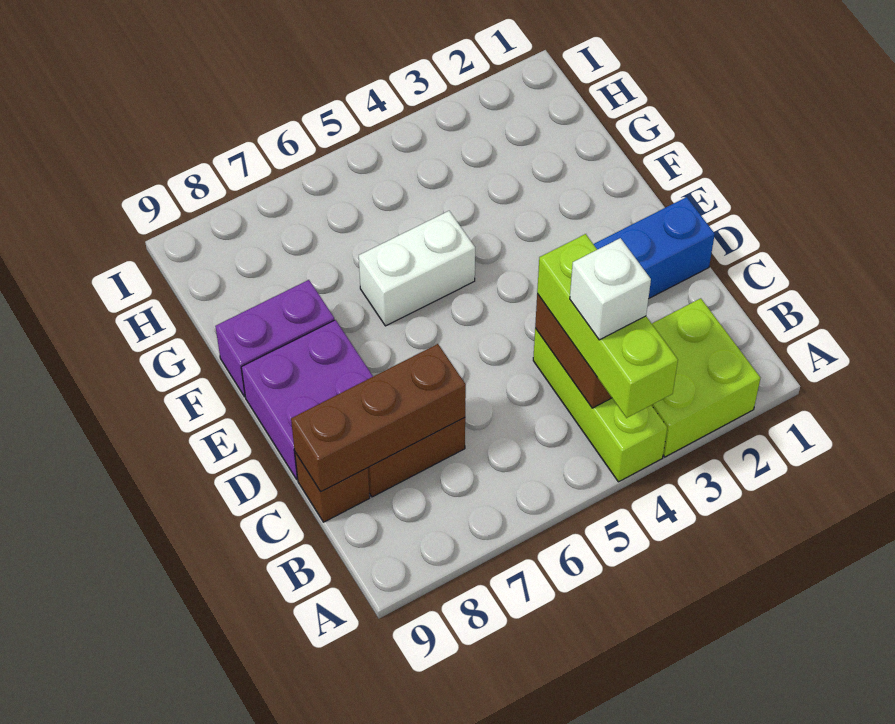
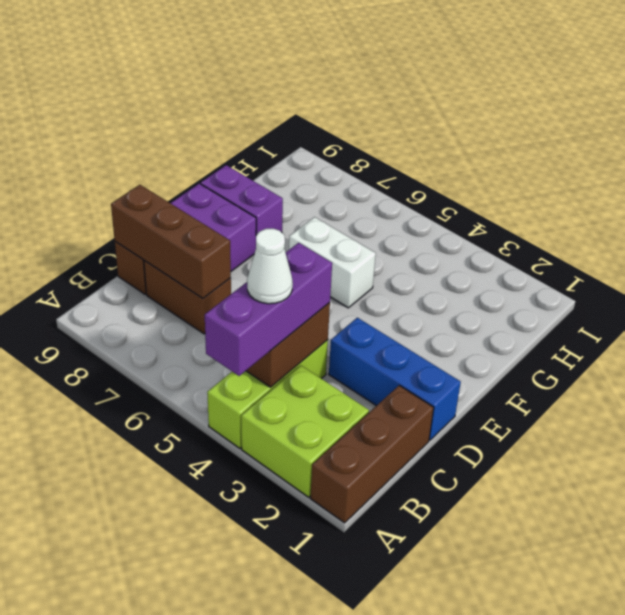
none -> brown 1x3 brick [310,385,434,523]
lime 1x3 brick [537,234,678,418] -> purple 1x3 brick [205,243,332,376]
white 1x1 brick [570,238,651,340] -> white 1x1 cone [247,229,293,304]

